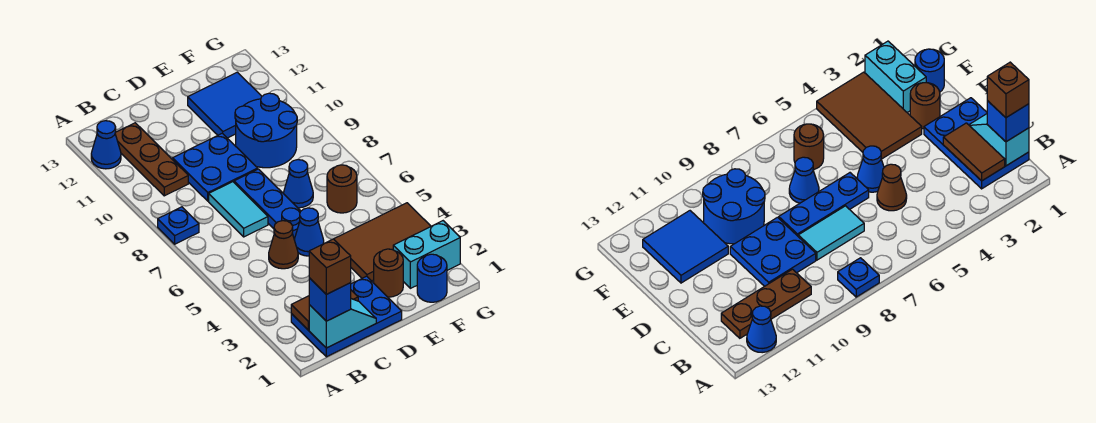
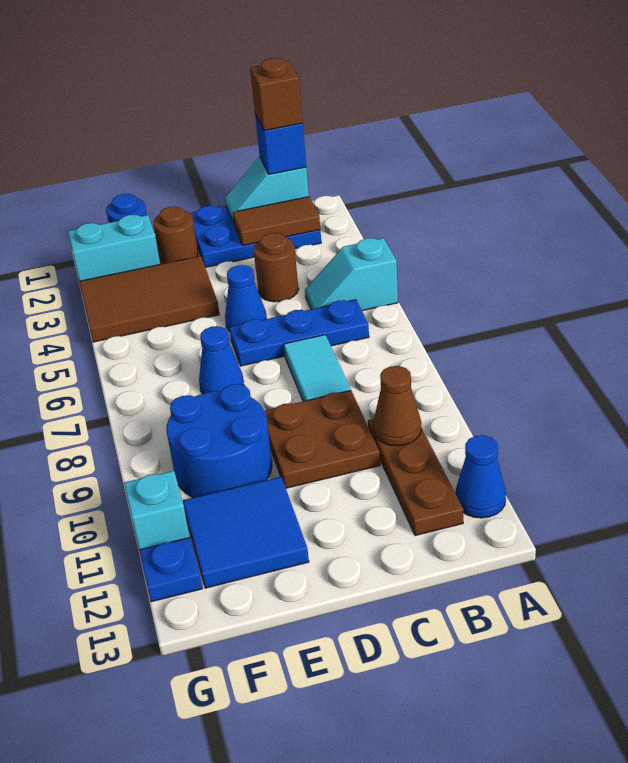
none -> cyan 1x2 slope [305,238,398,311]
blue 1x1 plate [158,207,199,244] -> blue 1x1 plate moved to [139,538,202,602]
brown 1x1 cone [269,221,298,269] -> brown 1x1 cone moved to [373,366,421,446]
blue 2x2 plate [173,133,258,201] -> brown 2x2 plate [264,391,380,488]
blue 1x3 plate [234,169,301,239] -> blue 1x3 plate turned to [229,300,369,366]
brown 1x1 round brick [327,165,357,213] -> brown 1x1 round brick moved to [253,233,298,302]
none -> cyan 1x1 brick [124,471,190,550]

